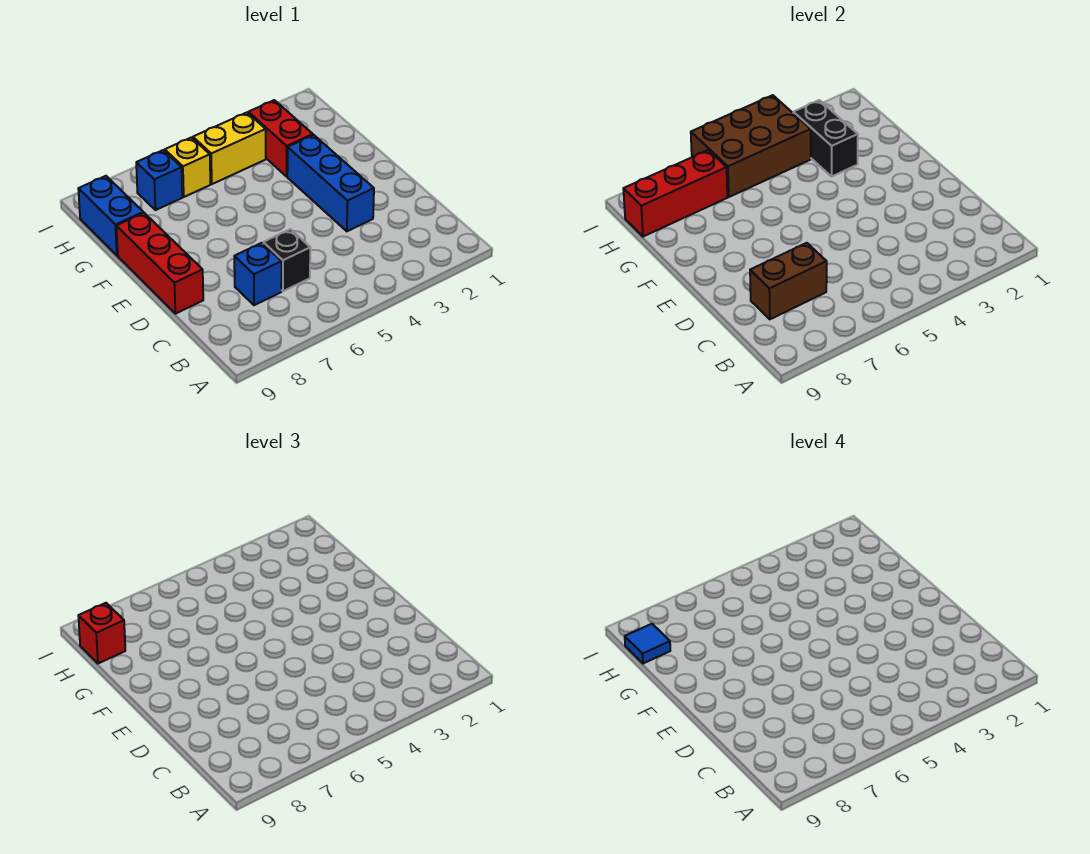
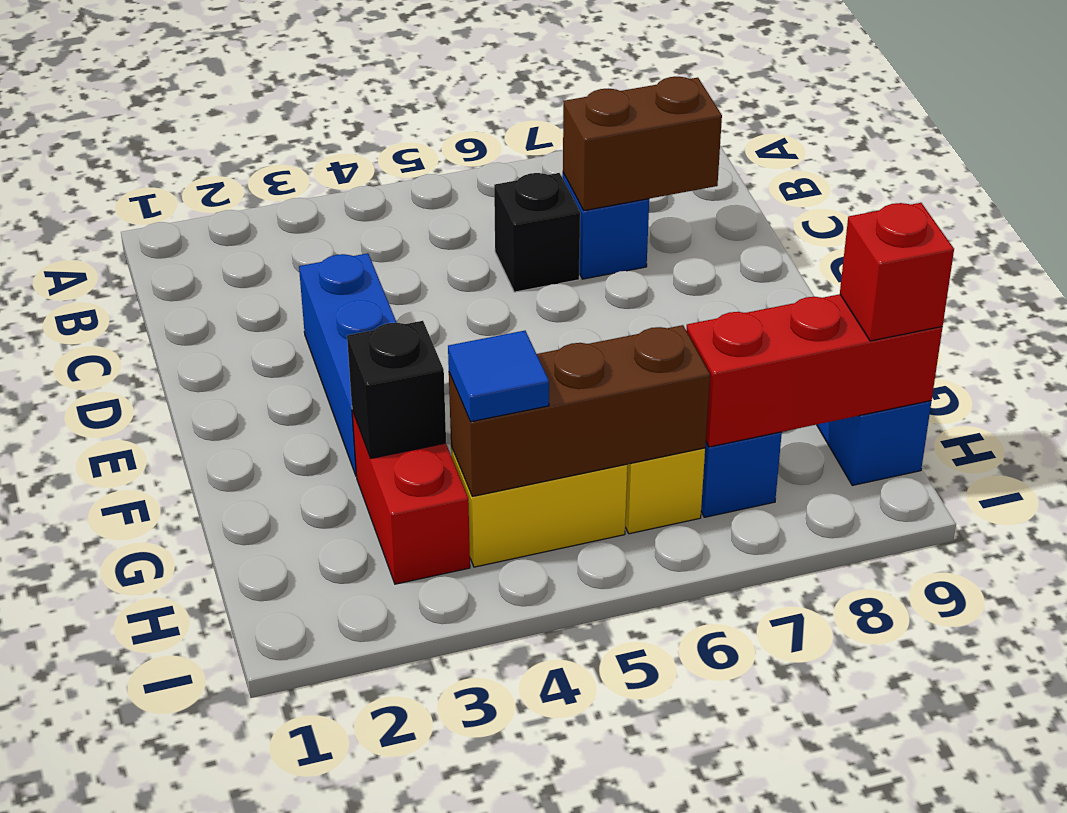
red 1x3 brick [116,213,203,314] -> none
black 1x2 brick [793,100,858,176] -> black 1x1 brick [347,321,446,458]
brown 2x3 brick [691,95,811,197] -> brown 1x3 brick [449,325,710,496]
blue 1x1 tile [625,624,670,664] -> blue 1x1 tile moved to [448,331,549,422]

